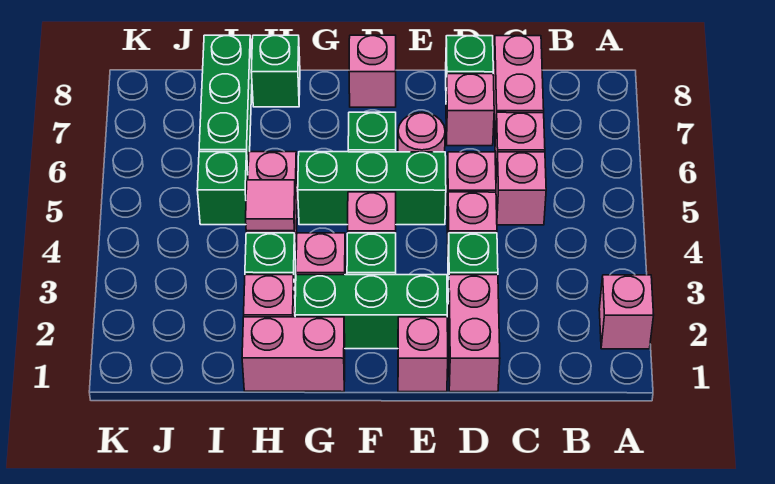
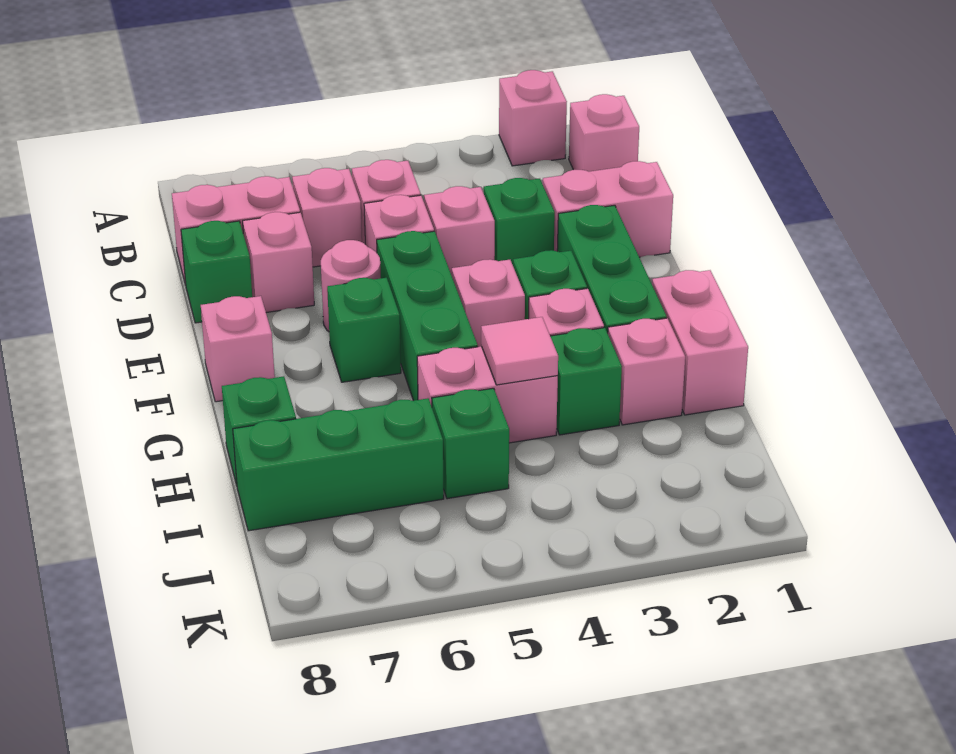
pink 1x1 brick [398,317,448,392] -> pink 1x1 brick moved to [569,94,639,171]

